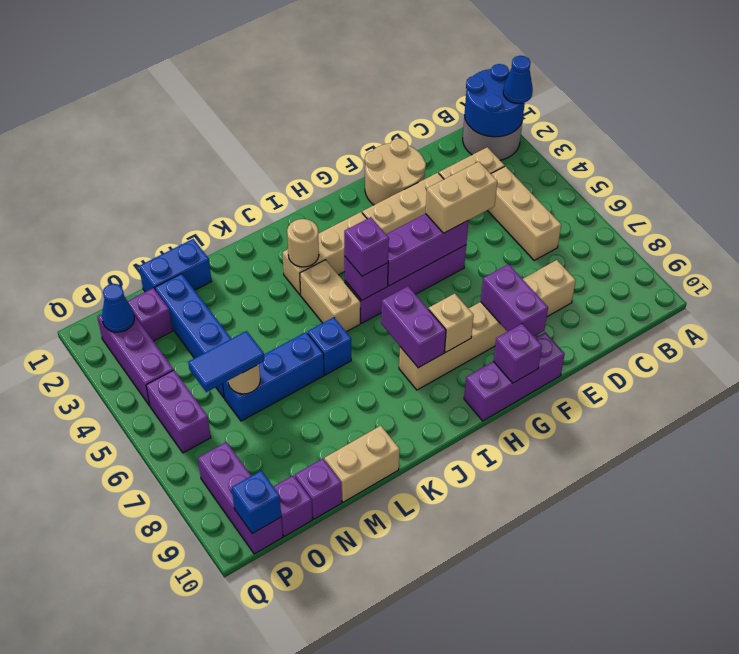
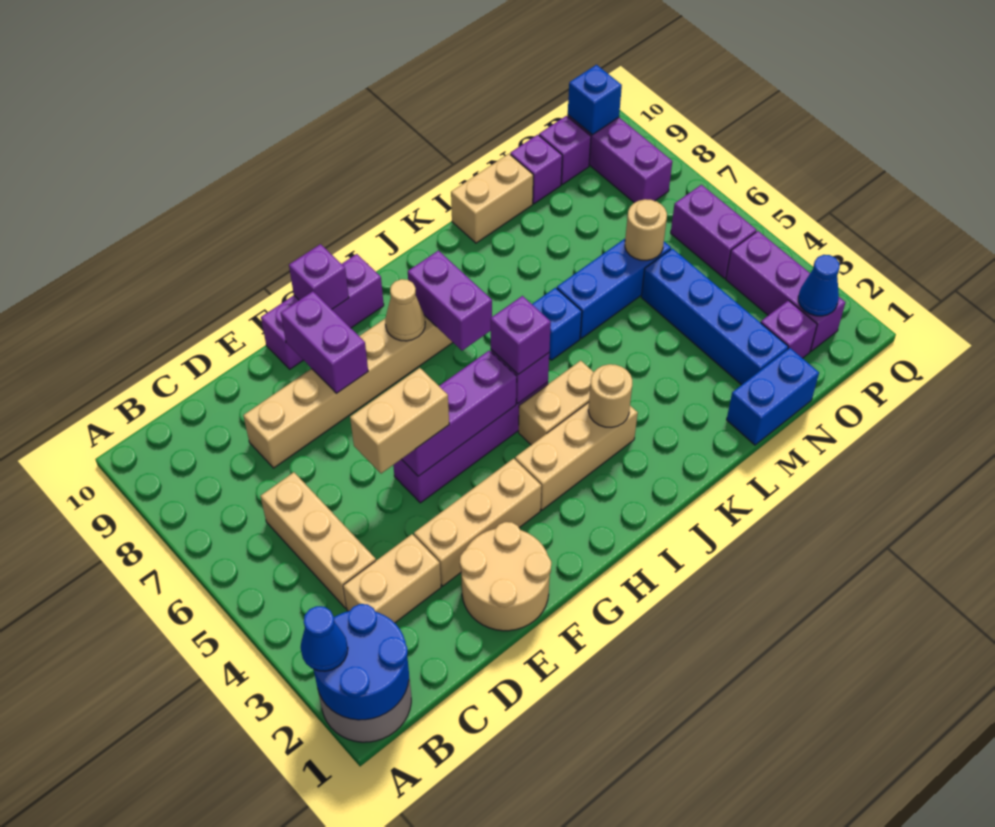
tan 1x1 brick [429,293,474,352] -> tan 1x1 cone [385,279,425,341]
tan 1x2 brick [300,260,360,332] -> tan 1x2 brick turned to [519,361,593,445]
blue 1x2 tile [188,331,265,392] -> none

